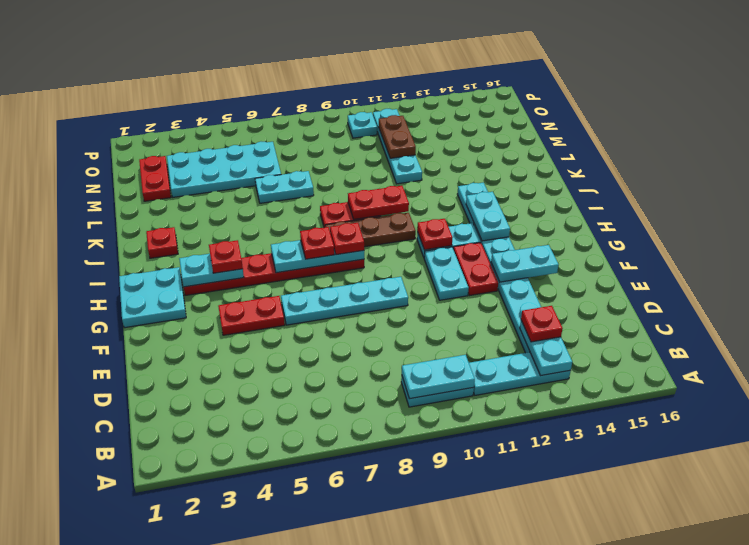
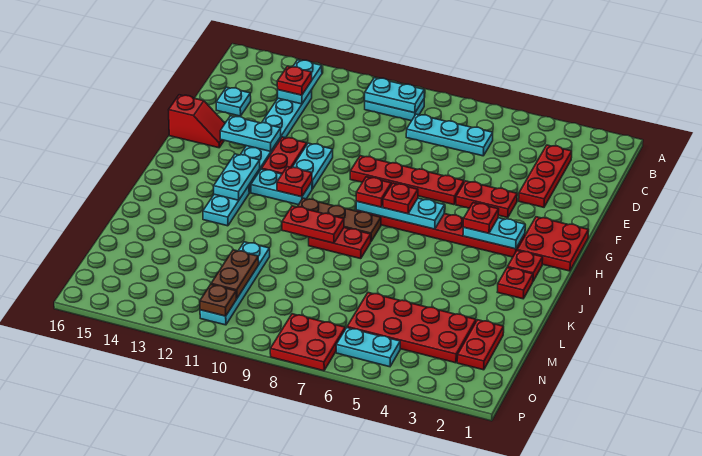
cyan 1x3 plate [469,352,571,395] -> cyan 1x3 plate moved to [406,114,493,156]
none -> red 1x3 plate [519,145,572,207]
cyan 1x4 plate [281,277,408,325] -> red 1x4 plate [350,156,464,205]
none -> red 1x2 slope [169,95,225,148]
cyan 2x2 plate [119,267,186,328] -> red 2x2 plate [517,217,589,271]
none -> red 1x1 plate [507,251,543,281]
cyan 1x2 plate [255,171,314,203] -> cyan 1x2 plate moved to [336,328,400,367]
cyan 2x4 plate [167,142,281,197] -> red 2x4 plate [347,293,476,363]
none -> red 2x2 plate [270,314,345,371]
cyan 1x1 plate [348,112,377,138] -> cyan 1x1 plate moved to [216,87,251,116]
none -> brown 1x1 plate [200,285,236,316]

